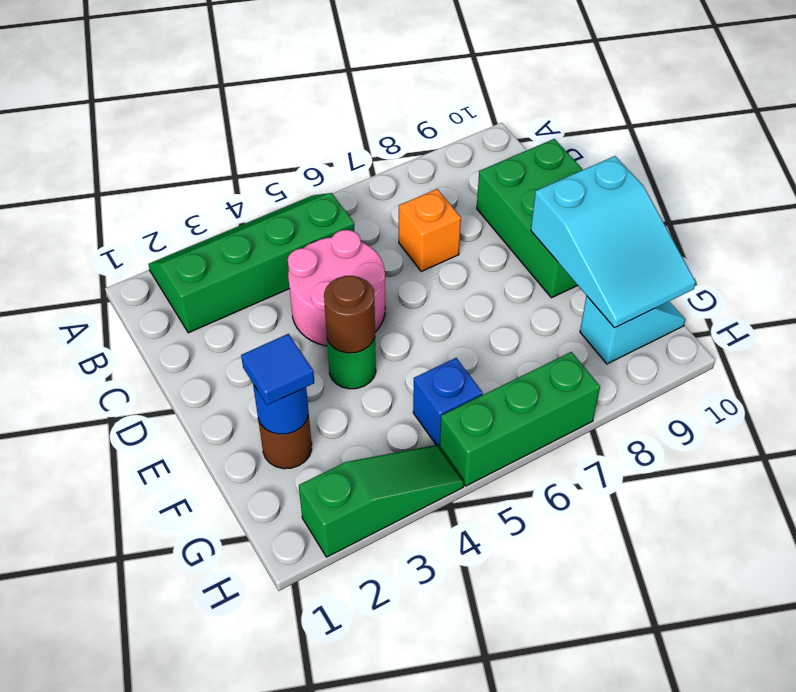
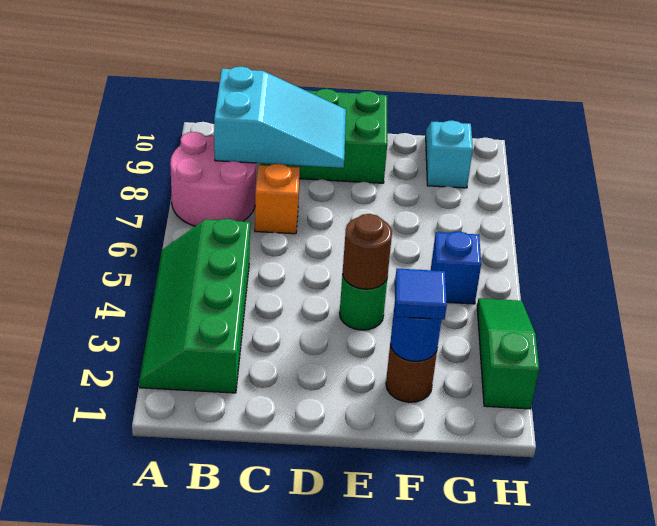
pink 2x2 round brick [288,230,385,346] -> pink 2x2 round brick moved to [170,132,256,226]
cyan 2x3 slope [531,156,696,328] -> cyan 2x3 slope moved to [214,67,346,168]
green 1x3 brick [440,352,600,486] -> none

